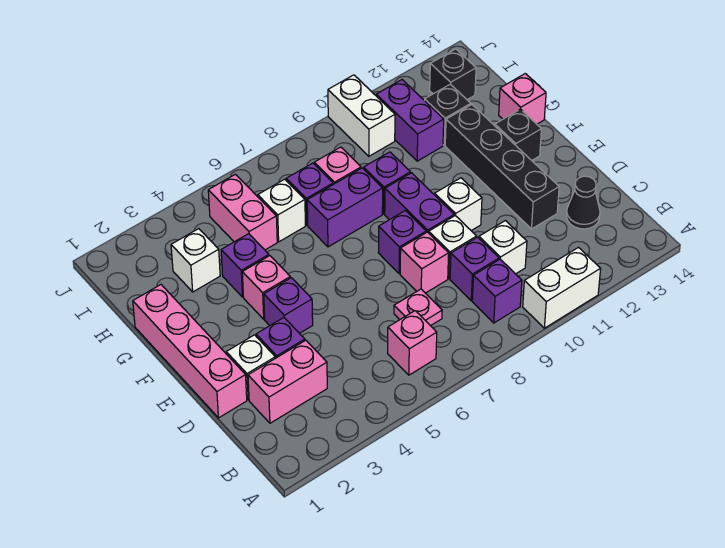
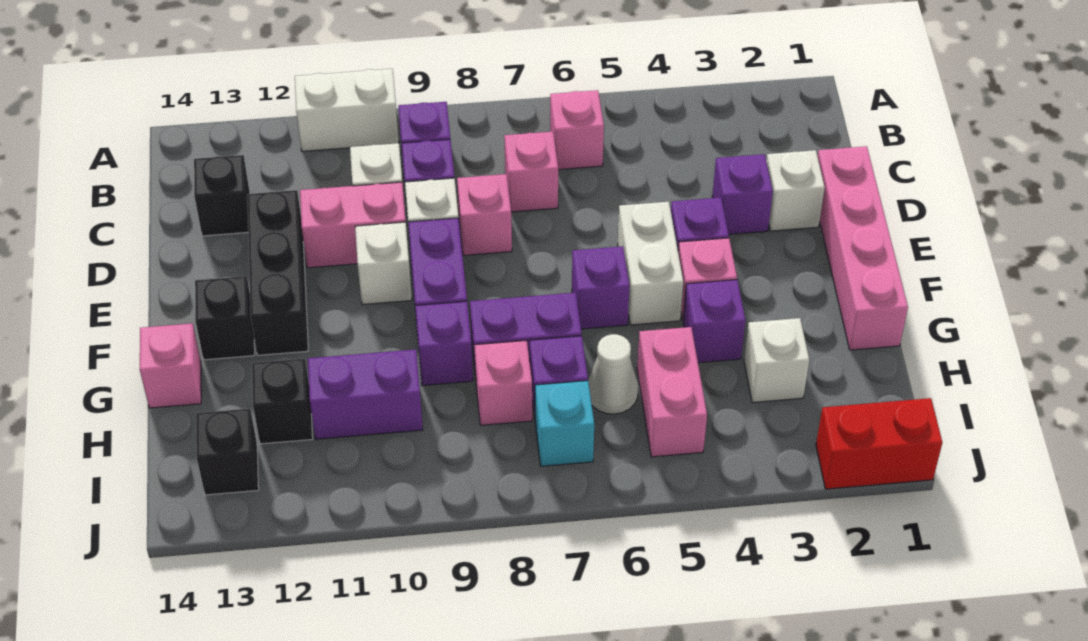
pink 1x2 brick [248,340,327,423] -> pink 1x2 brick moved to [300,182,406,268]
pink 1x1 plate [394,289,442,326] -> pink 1x1 brick [504,132,558,212]
black 1x1 cone [566,176,600,229] -> black 1x1 brick [194,155,250,236]
black 1x4 brick [445,105,559,229] -> black 1x3 brick [247,190,308,355]
purple 1x1 brick [378,211,426,274] -> purple 1x1 brick moved to [572,246,630,329]
white 1x1 brick [258,179,305,242] -> white 1x1 cone [588,334,638,414]
purple 1x2 brick [376,80,444,161] -> purple 1x2 brick turned to [308,349,423,439]
none -> cyan 1x1 brick [535,381,594,466]
white 1x2 brick [328,75,395,156] -> white 1x2 brick moved to [618,202,683,325]
none -> red 1x2 brick [816,398,942,489]

